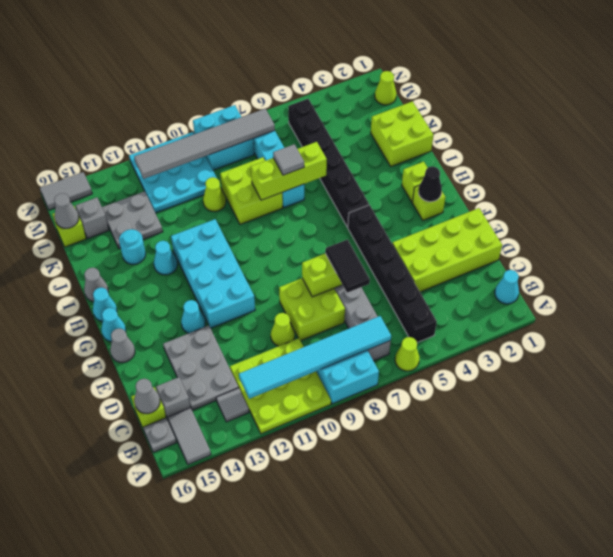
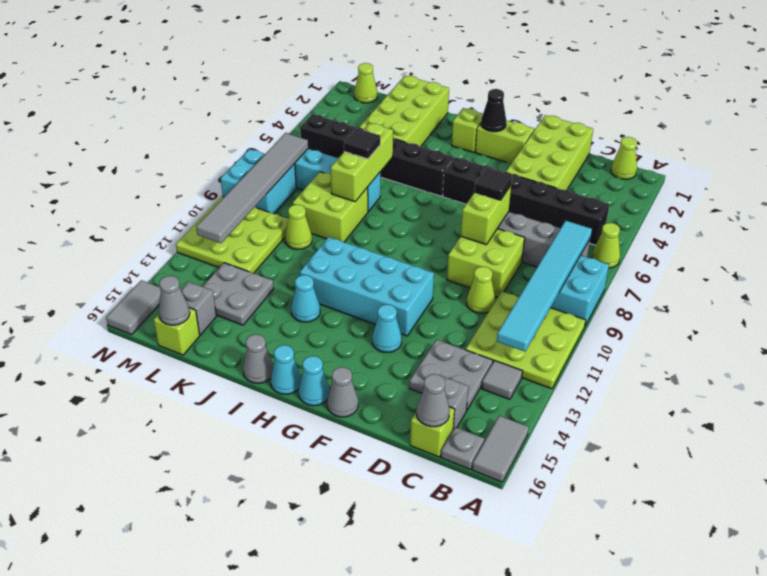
grey 1x2 tile [168,408,211,464] -> grey 1x2 tile turned to [472,416,529,482]
cyan 1x1 cone [495,270,519,304] -> lime 1x1 cone [611,137,637,179]
grey 2x3 plate [163,325,239,410] -> grey 2x2 plate [409,340,493,410]
black 1x2 tile [325,240,370,293] -> black 1x1 tile [475,168,512,200]
lime 1x1 brick [412,186,445,220] -> lime 1x2 brick [475,120,534,163]
lime 2x2 brick [371,101,433,166] -> lime 2x4 brick [359,76,449,147]
grey 1x1 tile [273,144,304,175] -> black 1x1 tile [344,128,380,159]
cyan 1x1 round brick [119,229,146,264] -> none
cyan 3x3 plate [129,132,217,213] -> lime 3x3 plate [176,196,288,273]

